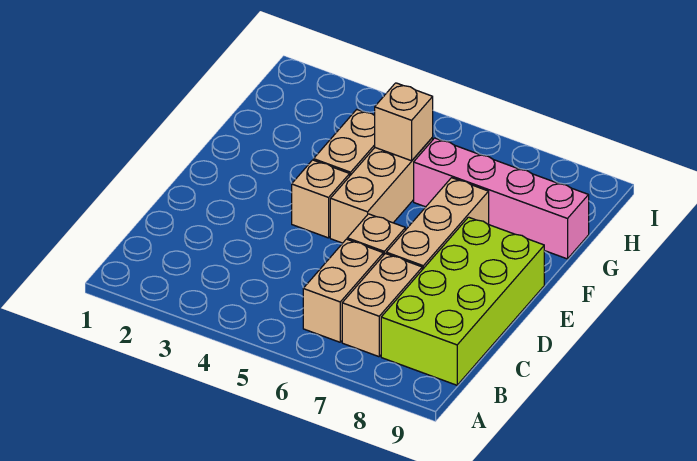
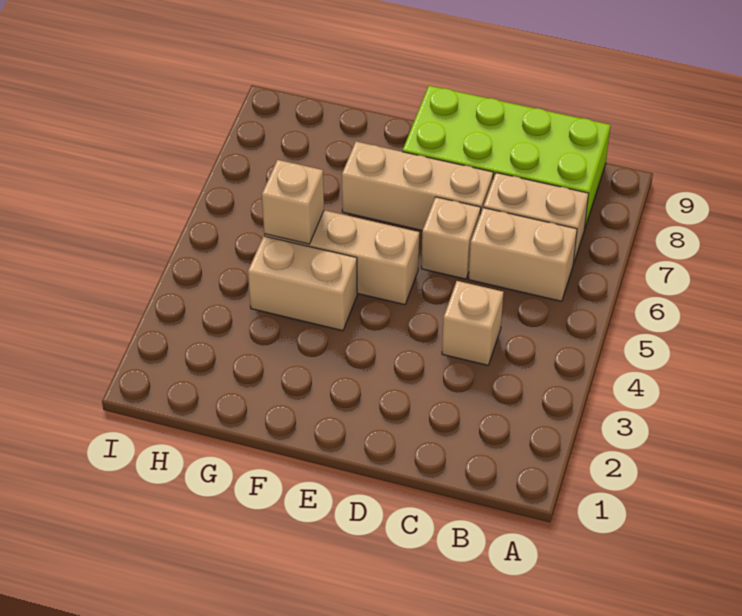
tan 1x1 brick [292,160,350,238] -> tan 1x1 brick moved to [442,281,504,365]
pink 1x4 brick [414,138,589,259] -> none

